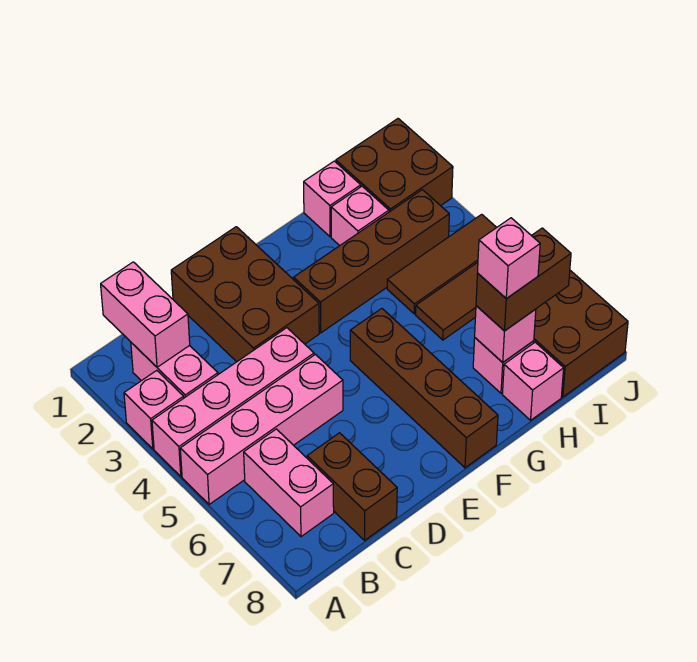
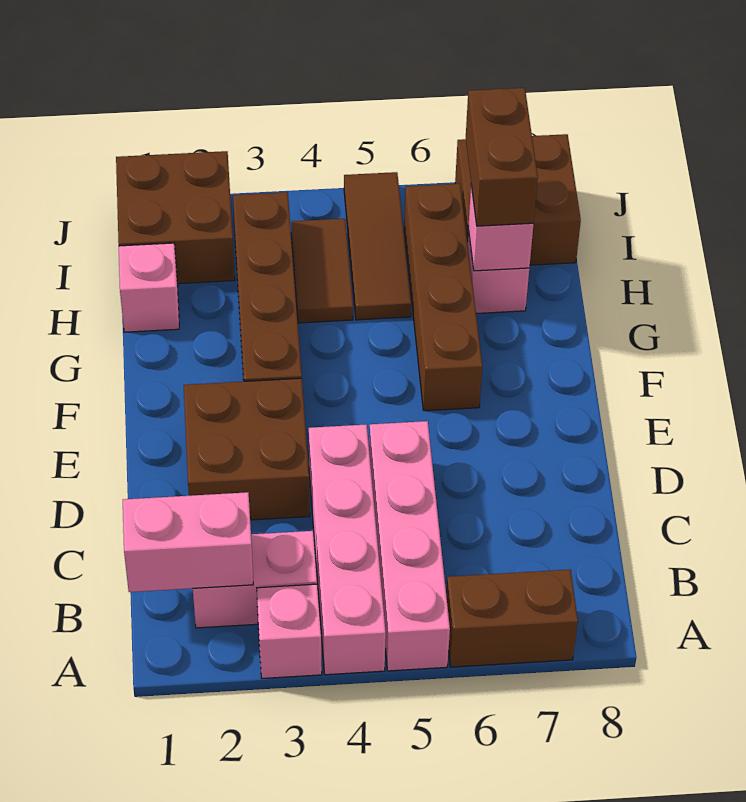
pink 1x2 brick [244,429,334,537] -> none
brown 1x2 brick [307,433,397,541] -> brown 1x2 brick moved to [446,569,578,667]
brown 2x3 brick [171,227,319,362] -> brown 2x2 brick [184,378,310,520]
brown 1x4 brick [350,309,498,468] -> brown 1x4 brick turned to [404,183,482,411]
pink 1x1 brick [331,186,389,246] -> none
brown 1x3 tile [387,214,497,314] -> brown 1x2 tile [291,219,353,323]
pink 1x1 brick [478,218,540,299] -> none
pink 1x1 brick [502,342,564,420] -> none

